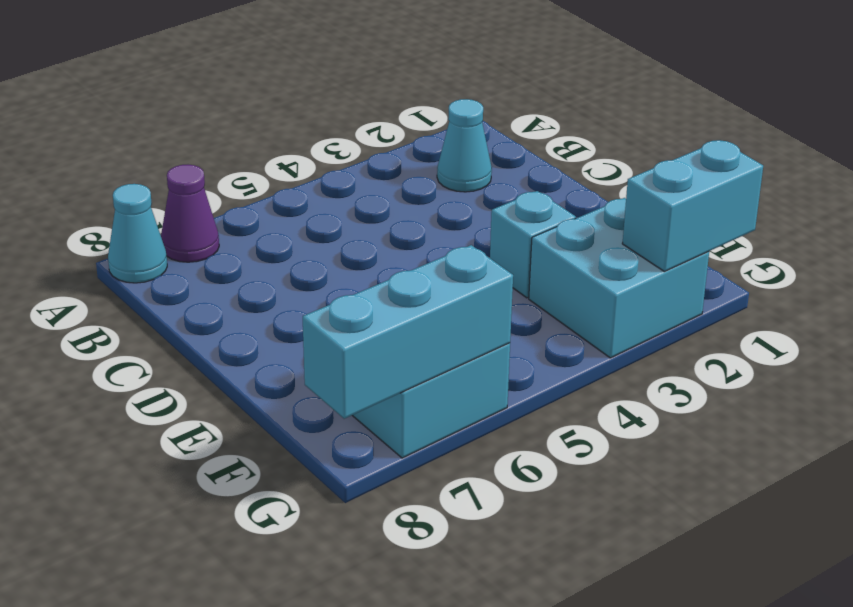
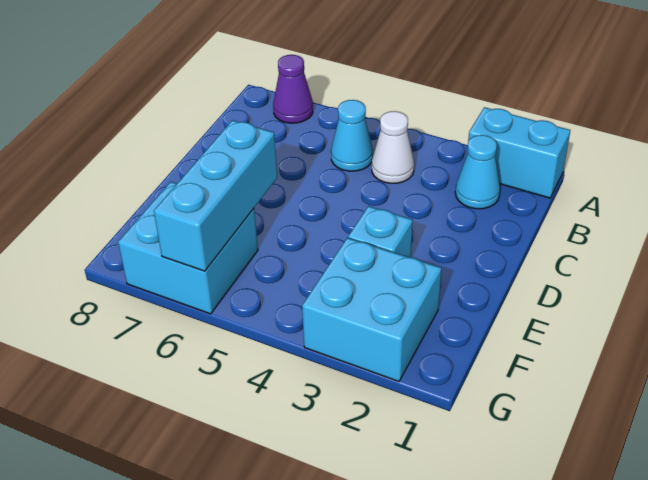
cyan 1x1 cone [108,184,167,283] -> cyan 1x1 cone moved to [331,100,373,171]
none -> white 1x1 cone [372,111,414,183]
cyan 1x2 brick [622,140,763,272] -> cyan 1x2 brick moved to [467,107,570,198]
cyan 1x3 brick [303,245,513,419] -> cyan 1x3 brick turned to [154,120,277,271]

